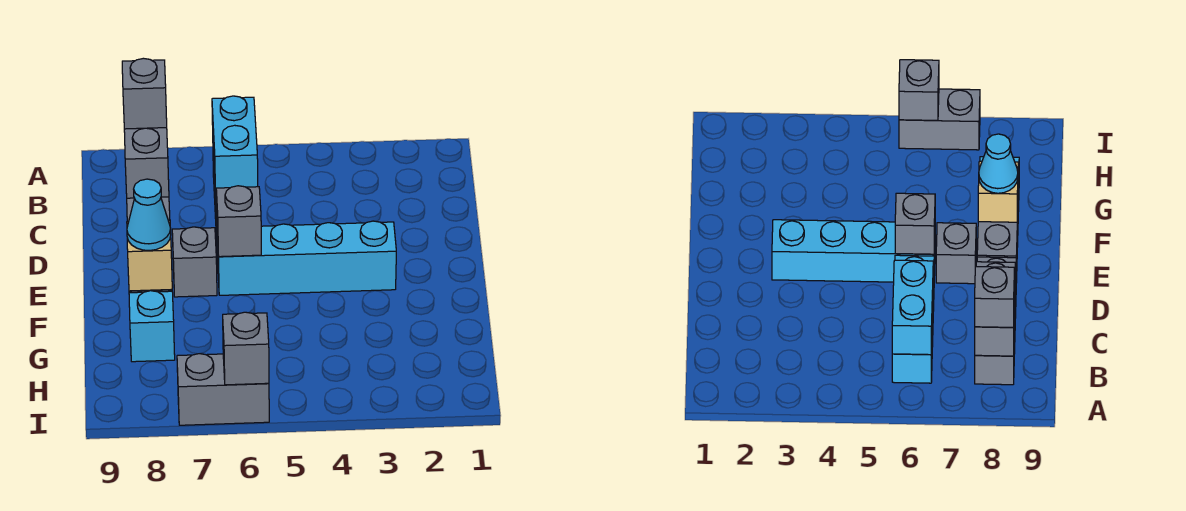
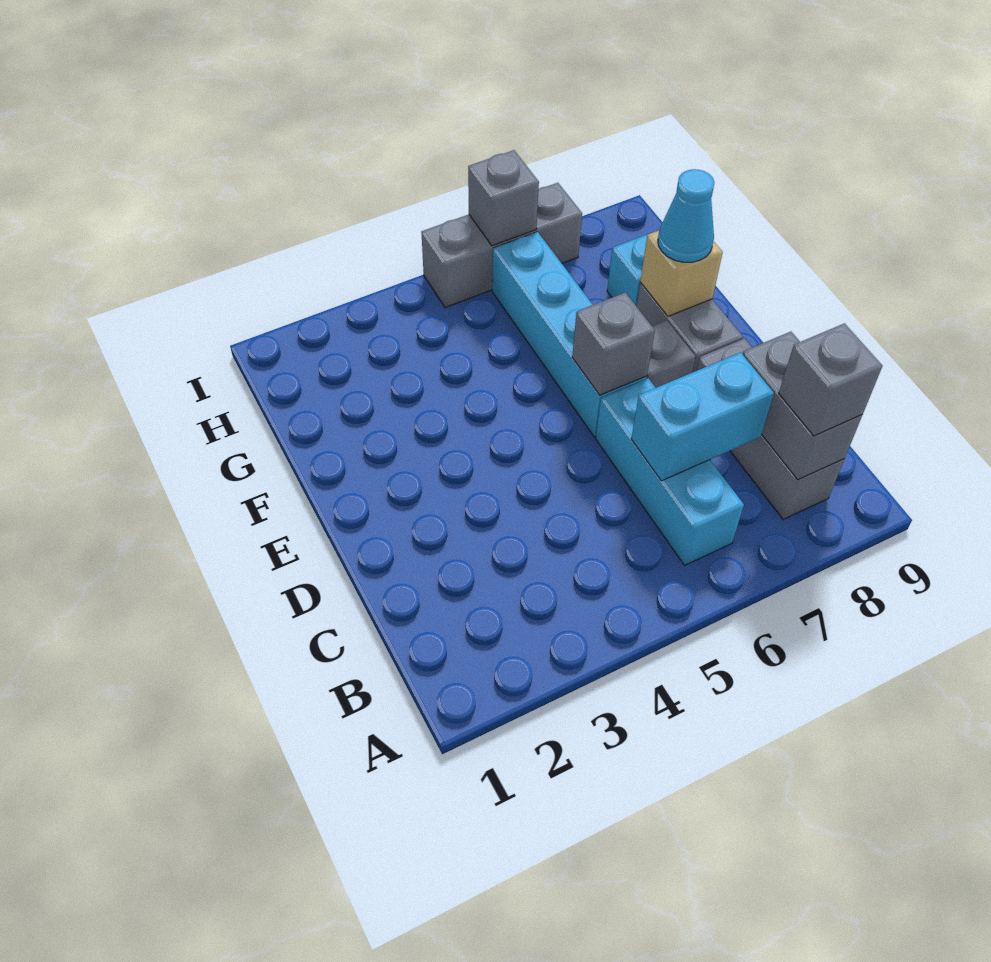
cyan 1x2 brick [212,96,258,195] -> cyan 1x2 brick turned to [631,352,774,481]
cyan 1x4 brick [217,221,396,295] -> cyan 1x4 brick turned to [492,232,647,437]
grey 1x2 brick [177,354,269,425] -> grey 1x3 brick [421,183,582,308]

